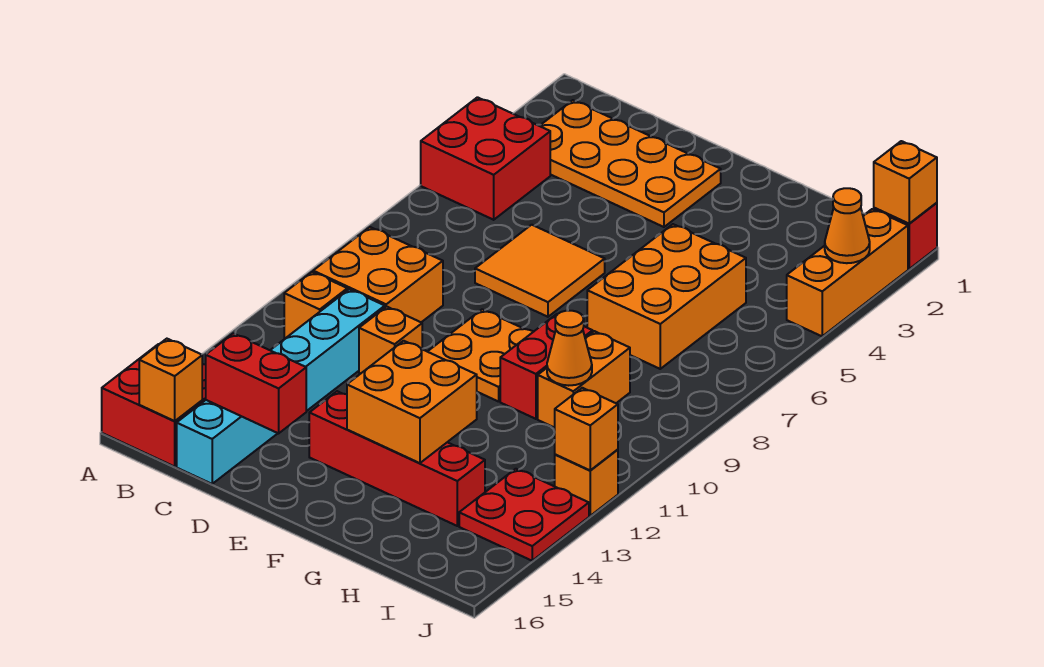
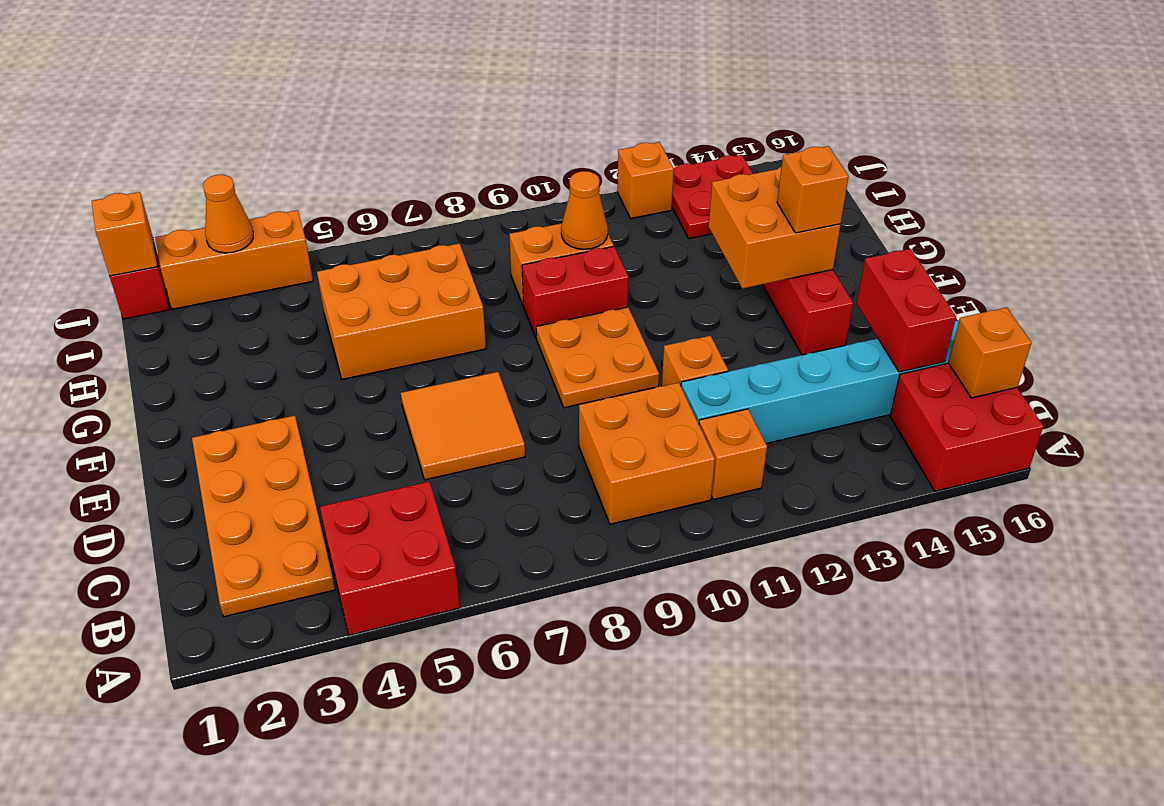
orange 1x1 brick [555,388,618,470] -> orange 1x1 brick moved to [777,146,849,233]

